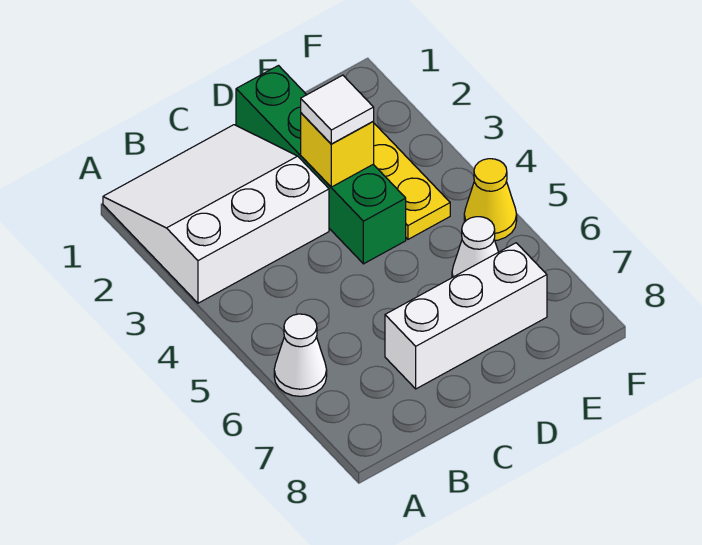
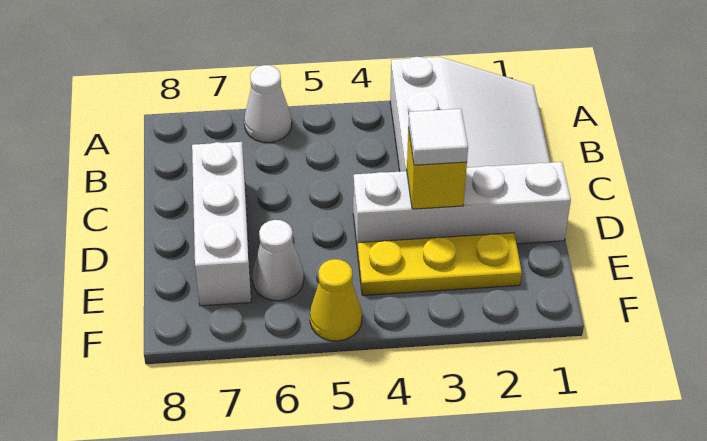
green 1x4 brick [236,66,406,264] -> white 1x4 brick [353,162,571,253]

